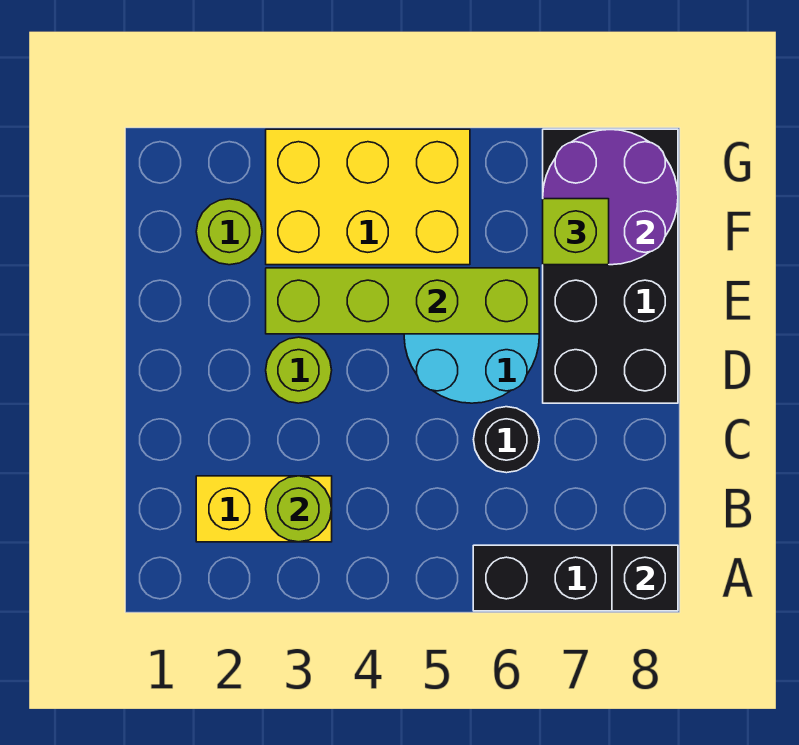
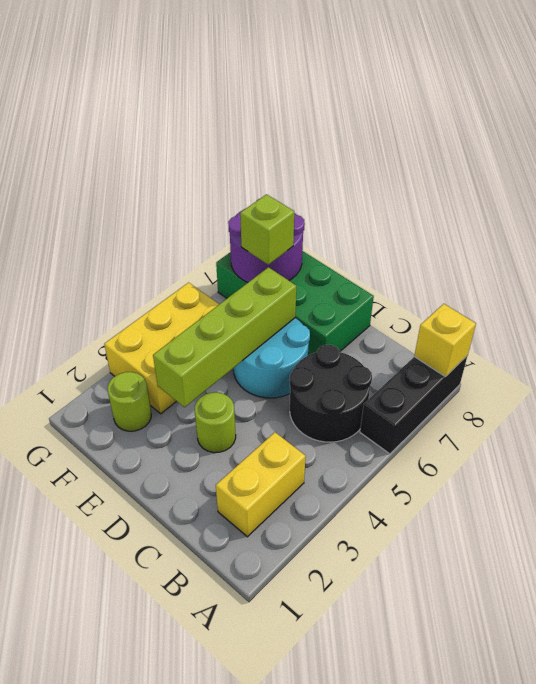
black 1x1 brick [612,545,678,611] -> yellow 1x1 brick [414,304,476,377]
lime 1x1 round brick [266,476,332,542] -> none
black 1x1 round brick [474,407,539,473] -> black 2x2 round brick [289,345,372,442]
black 2x4 brick [543,129,678,403] -> green 2x4 brick [216,251,374,355]

